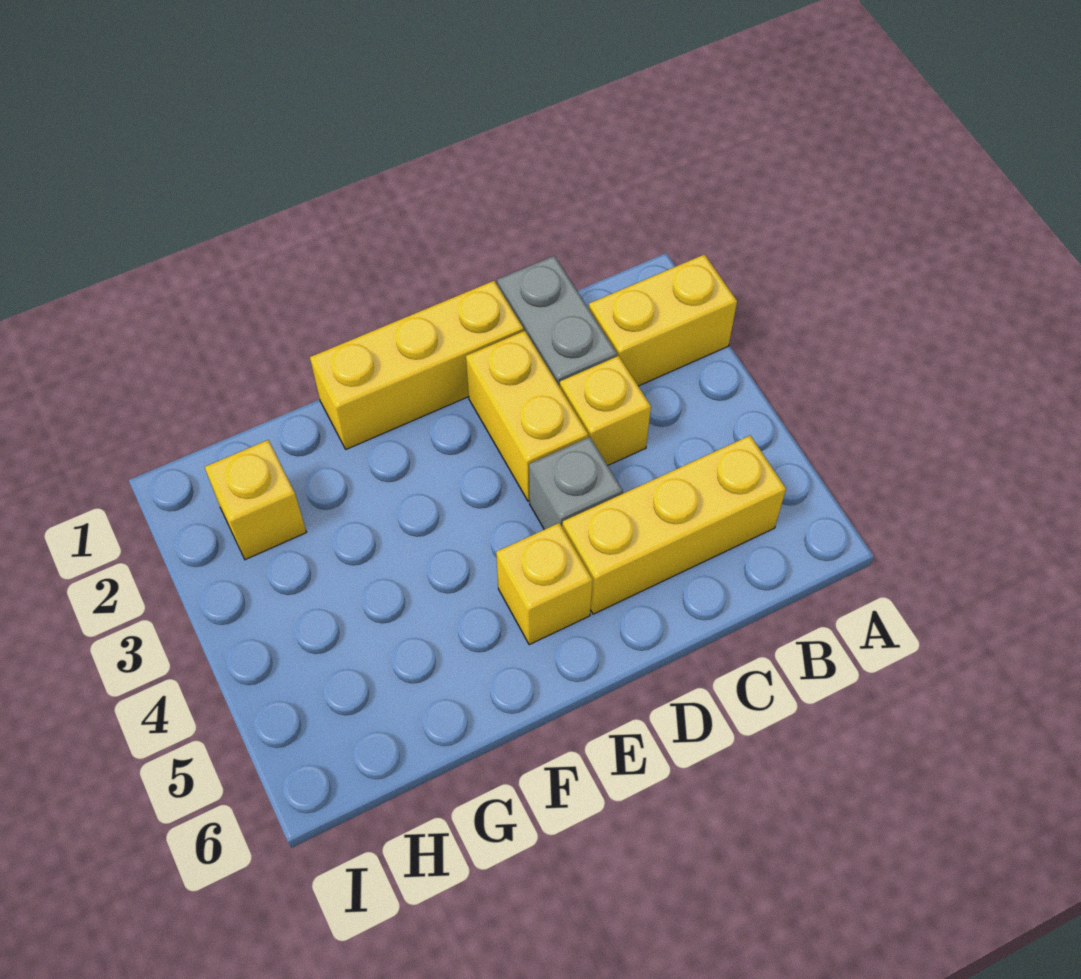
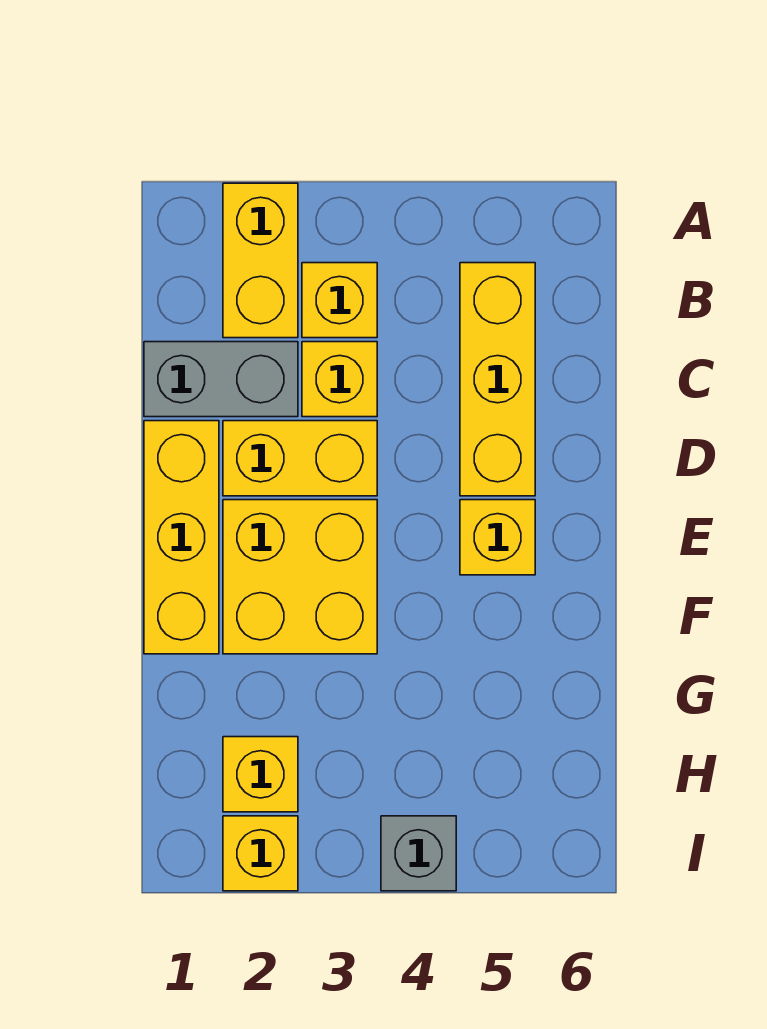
none -> yellow 1x1 brick [302,263,377,338]
grey 1x1 brick [529,437,623,530] -> grey 1x1 brick moved to [381,816,456,891]
none -> yellow 2x2 brick [223,500,377,654]
none -> yellow 1x1 brick [223,816,298,891]

